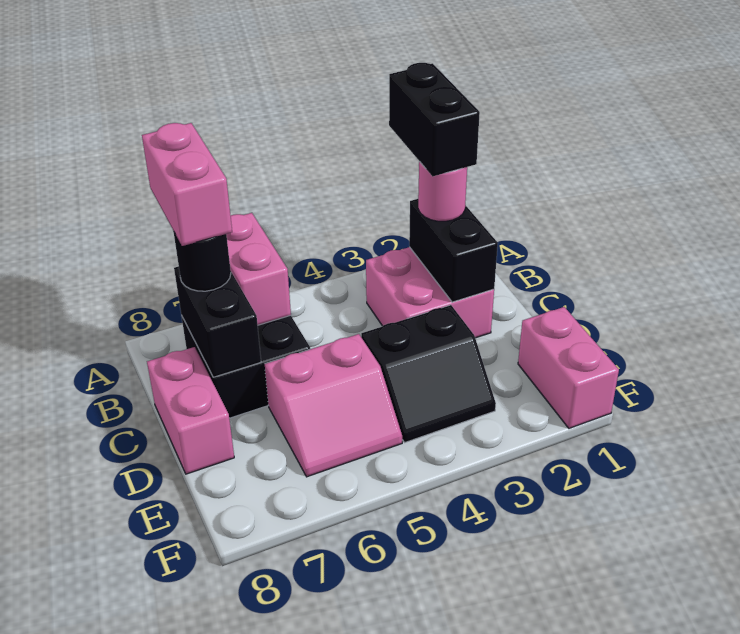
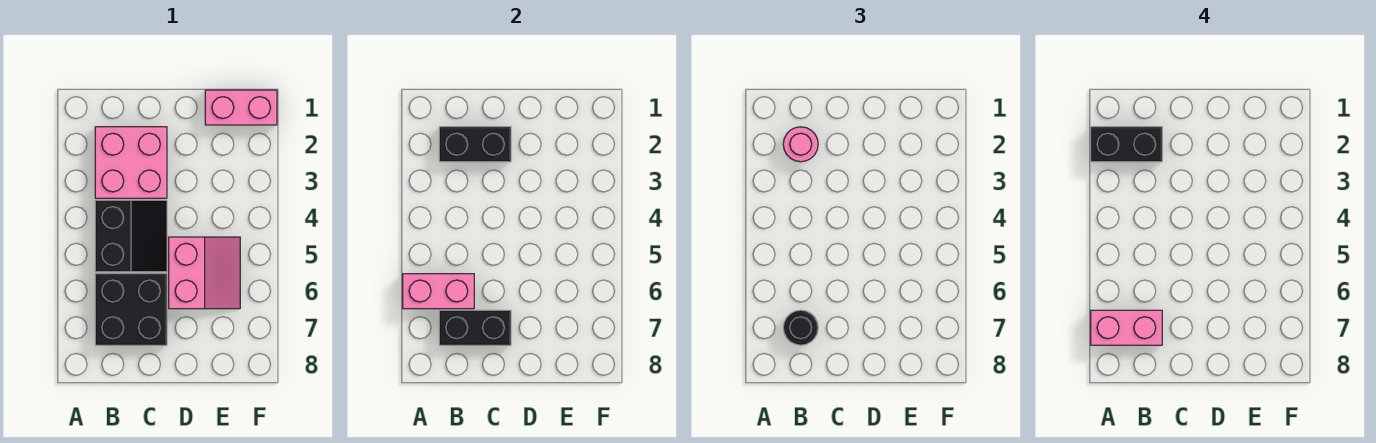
pink 1x2 brick [147,347,234,474] -> none
black 2x2 slope [361,305,496,443] -> black 2x2 slope moved to [95,200,167,272]

